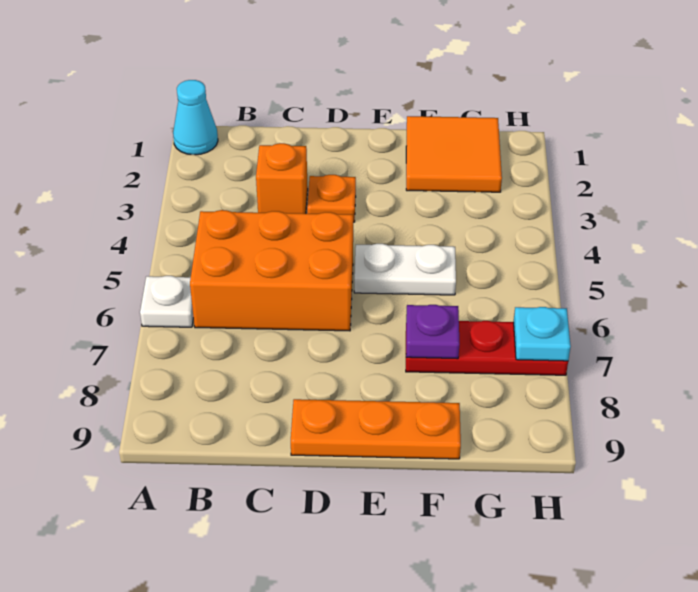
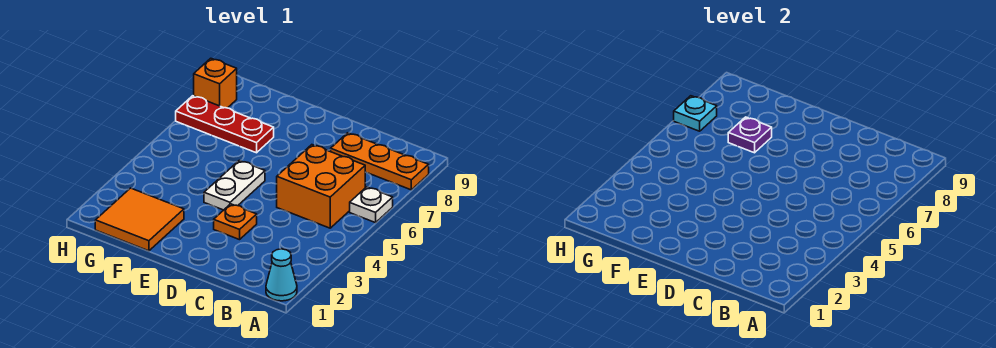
orange 2x3 brick [190,210,353,331] -> orange 2x2 brick [277,145,365,228]
orange 1x1 brick [256,143,308,214] -> orange 1x1 brick moved to [194,58,237,108]
orange 1x3 plate [291,399,461,459] -> orange 1x3 plate moved to [331,133,429,190]
white 1x2 plate [354,244,456,295] -> white 1x2 plate turned to [204,161,265,210]

